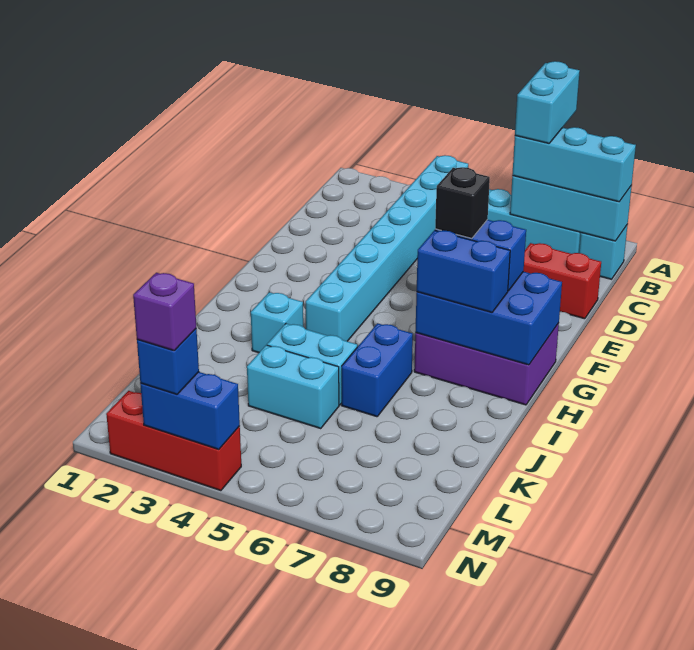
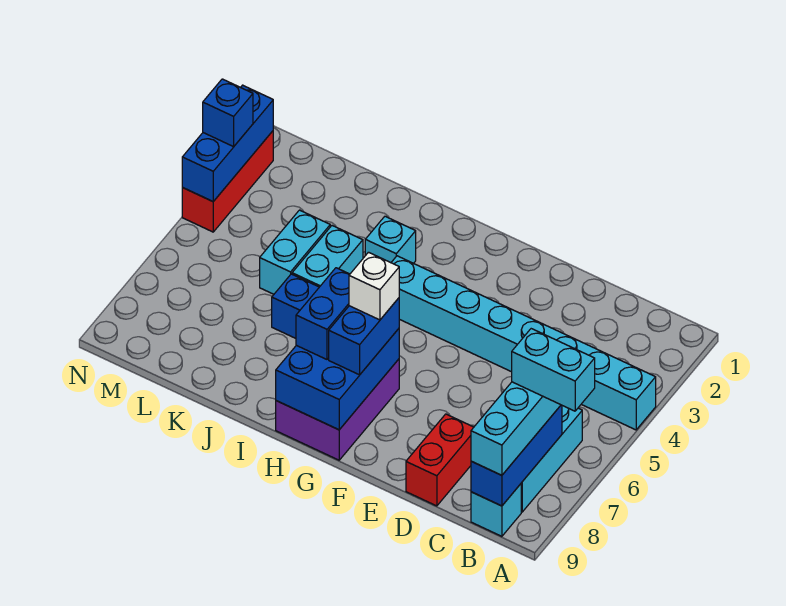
cyan 1x3 brick [510,176,632,241] -> blue 1x3 brick [471,405,562,506]
black 1x1 brick [435,167,490,238] -> white 1x1 brick [349,252,399,320]
blue 1x2 brick [140,372,240,450] -> blue 1x3 brick [182,85,273,201]
purple 1x1 brick [133,273,196,351] -> none

